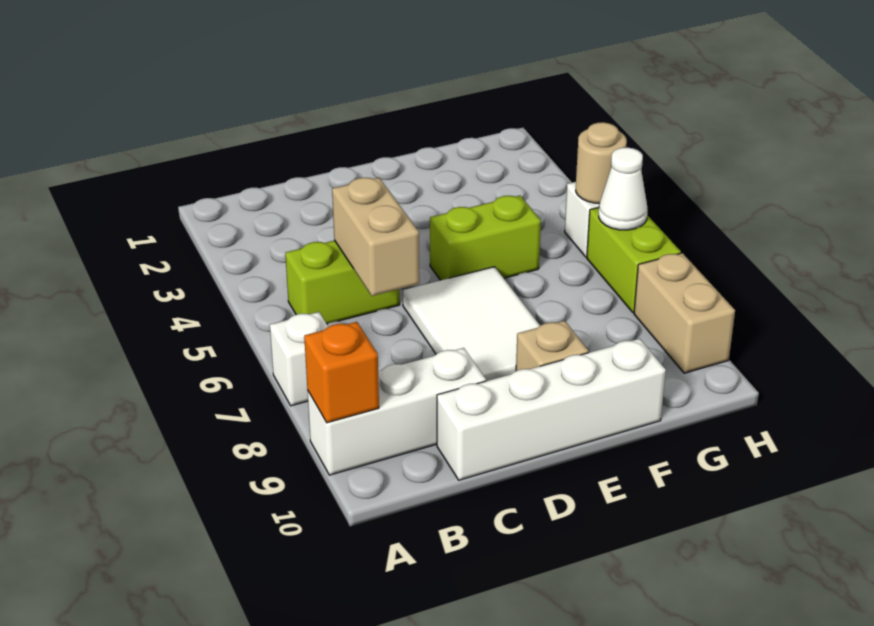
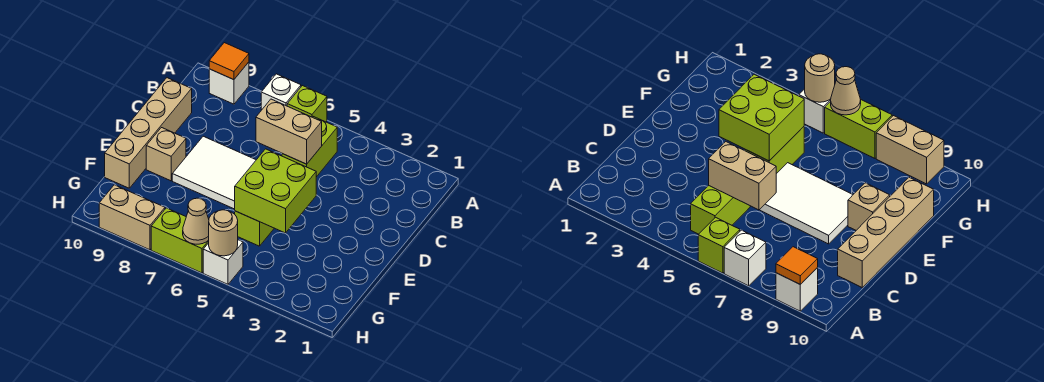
none -> lime 1x1 brick [287,86,327,122]
white 1x3 brick [307,348,486,475] -> white 1x1 brick [209,62,249,104]
orange 1x1 brick [304,322,379,423] -> orange 1x1 tile [209,43,249,80]
white 1x4 brick [437,339,666,480] -> tan 1x4 brick [105,78,192,188]
none -> lime 2x2 brick [235,149,316,233]
white 1x1 cone [599,147,648,230] -> tan 1x1 cone [183,198,209,244]

